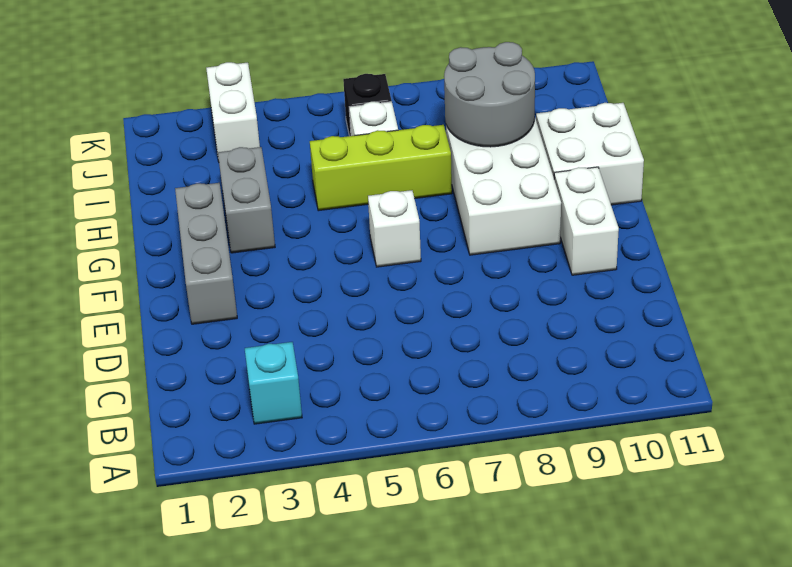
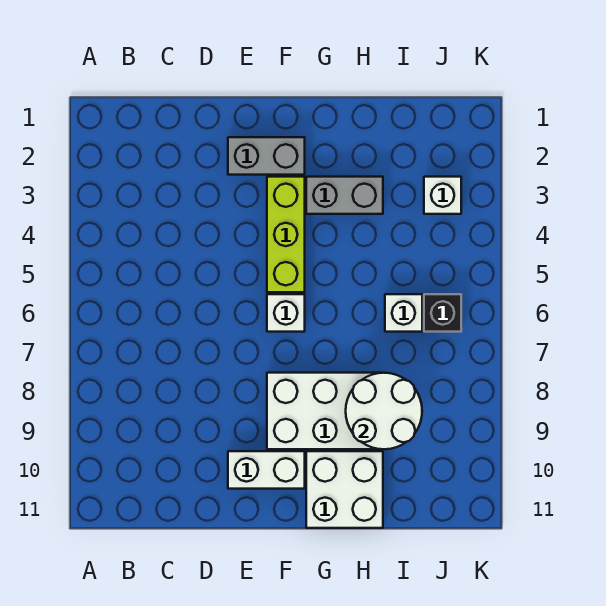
cyan 1x1 brick [245,342,302,424] -> none
grey 1x3 brick [175,183,237,324] -> grey 1x2 brick [228,137,305,175]
lime 1x3 brick [310,125,452,211] -> lime 1x3 brick moved to [267,177,305,292]
grey 2x2 round brick [444,42,535,147] -> white 2x2 round brick [346,373,422,449]
white 1x2 brick [206,62,260,162] -> white 1x1 brick [424,177,461,214]

